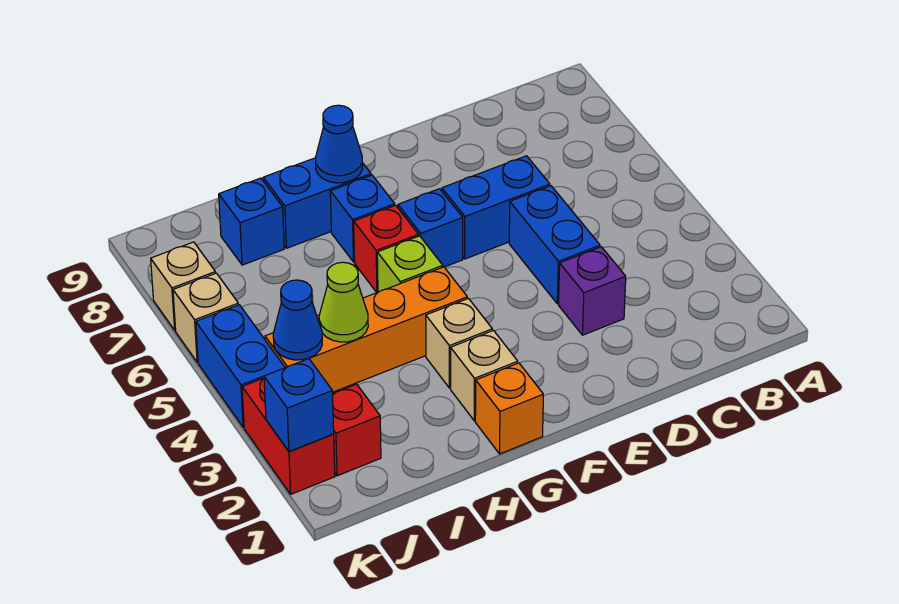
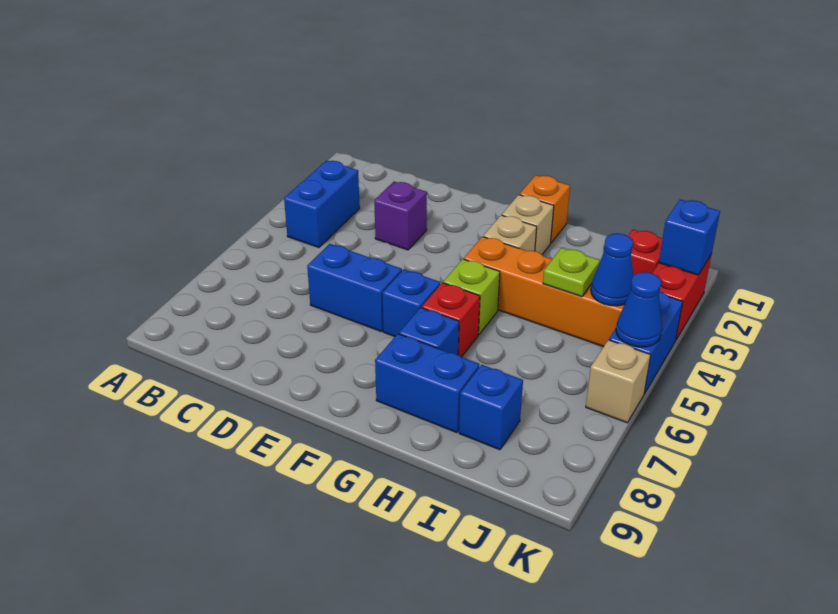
blue 1x2 brick [509,186,600,304] -> blue 1x2 brick moved to [284,161,360,248]
blue 1x1 cone [316,105,363,183] -> blue 1x1 cone moved to [616,272,662,347]
lime 1x1 cone [319,262,368,342] -> lime 1x1 plate [543,248,600,297]
tan 1x1 brick [151,242,215,330] -> none

